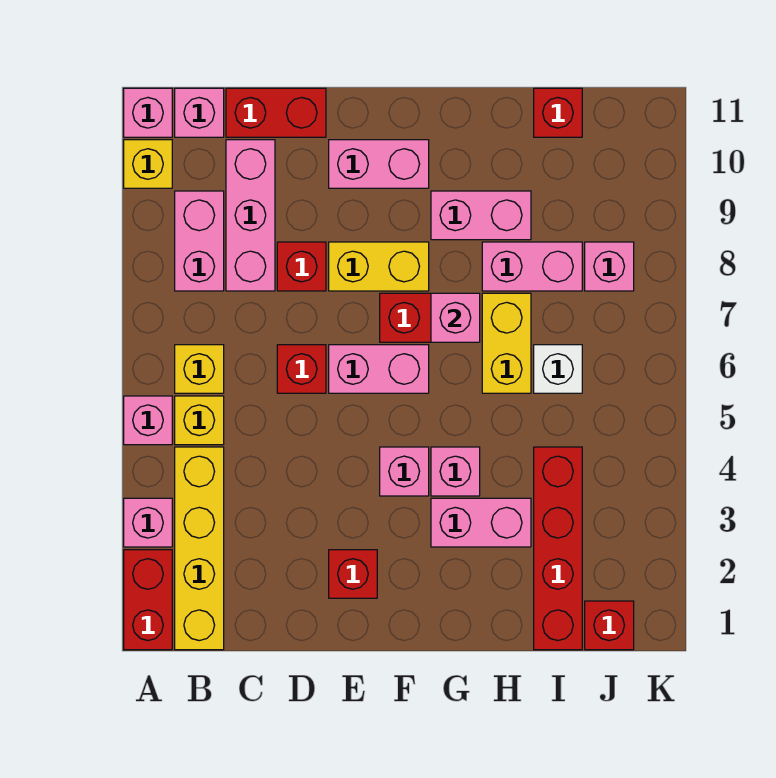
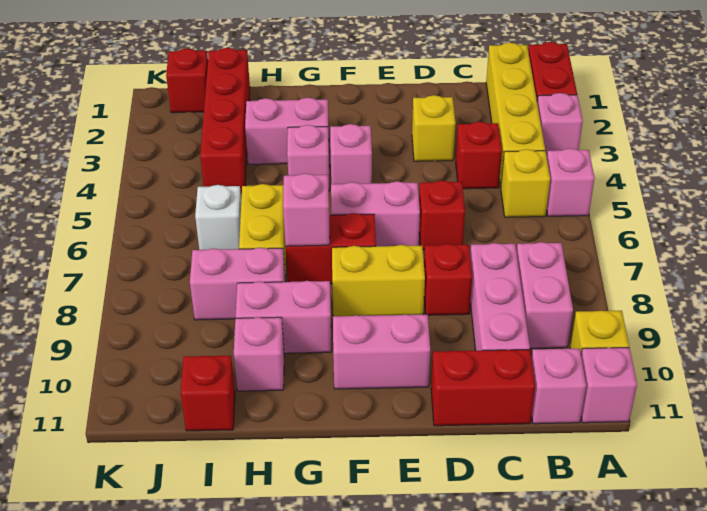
yellow 1x1 brick [175,345,224,393] -> yellow 1x1 brick moved to [412,95,456,161]
red 1x1 brick [329,550,377,598] -> red 1x1 brick moved to [456,122,502,189]
pink 1x1 brick [585,242,634,291] -> pink 1x1 brick moved to [234,317,284,391]

